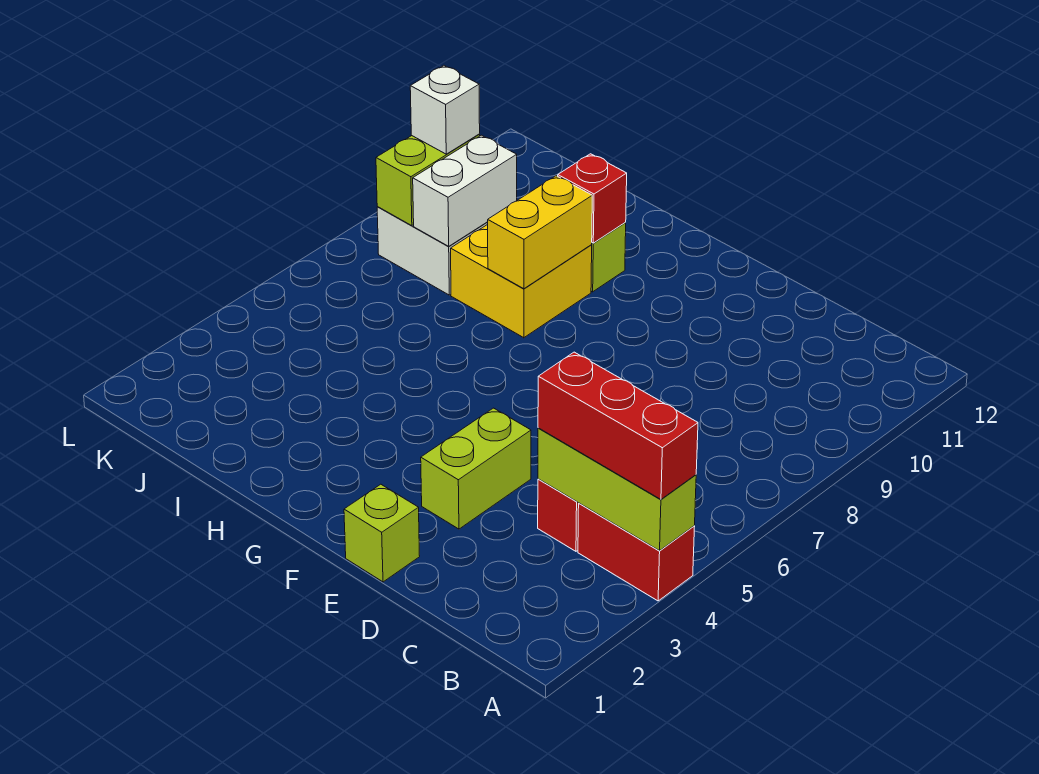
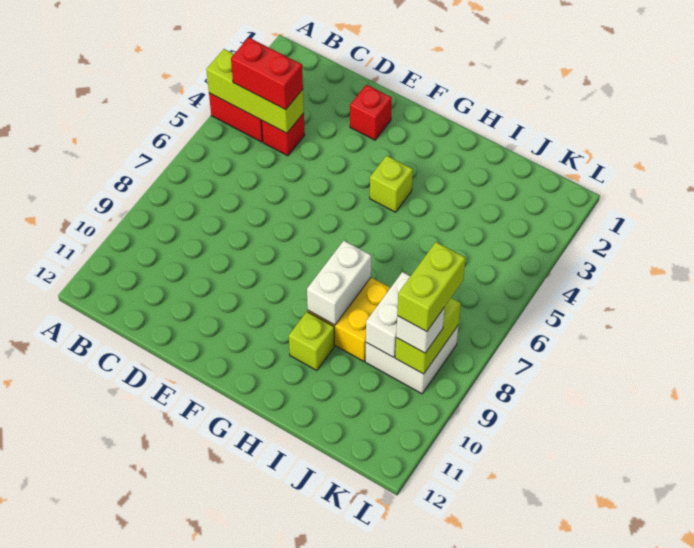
red 1x3 brick [538,352,698,499] -> red 1x2 brick [231,37,303,110]
lime 1x1 brick [344,484,420,582] -> lime 1x1 brick moved to [370,156,413,212]
lime 1x2 brick [421,408,531,529] -> lime 1x2 brick moved to [397,242,466,332]
yellow 1x2 brick [488,176,592,289] -> white 1x2 brick [307,241,371,325]
red 1x1 brick [558,154,627,243] -> red 1x1 brick moved to [350,85,392,140]

